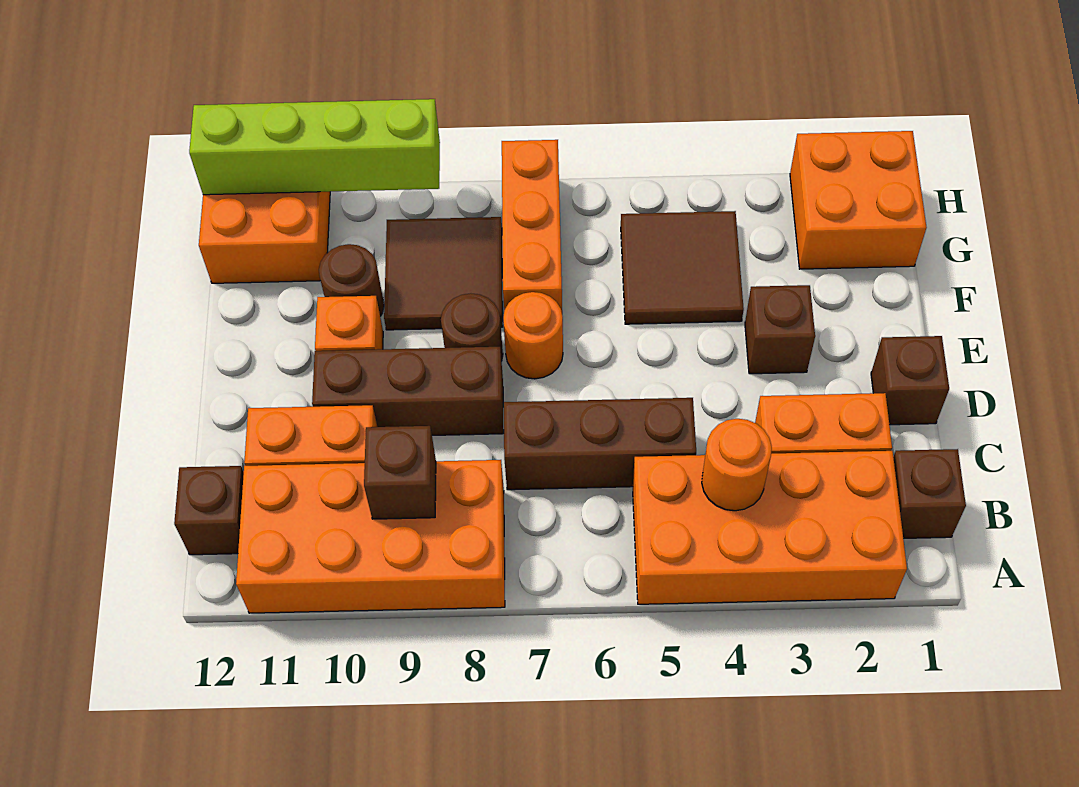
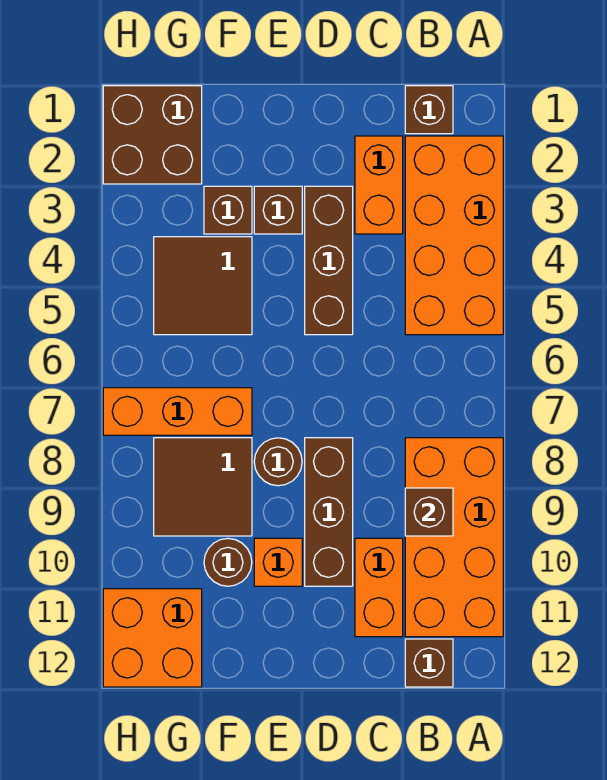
orange 1x1 round brick [702,419,772,511] -> none
brown 1x3 brick [504,398,696,490] -> brown 1x3 brick moved to [305,186,353,335]
brown 1x1 brick [871,336,949,425] -> brown 1x1 brick moved to [204,186,252,234]
orange 1x1 round brick [503,292,563,379] -> none
orange 2x2 brick [790,131,927,269] -> brown 2x2 brick [103,86,202,184]
lime 1x4 brick [189,99,440,195] -> none

